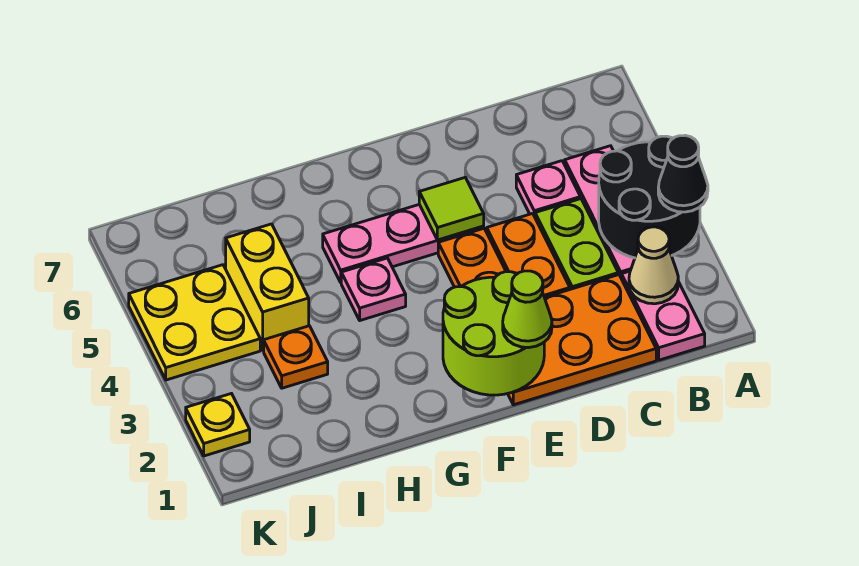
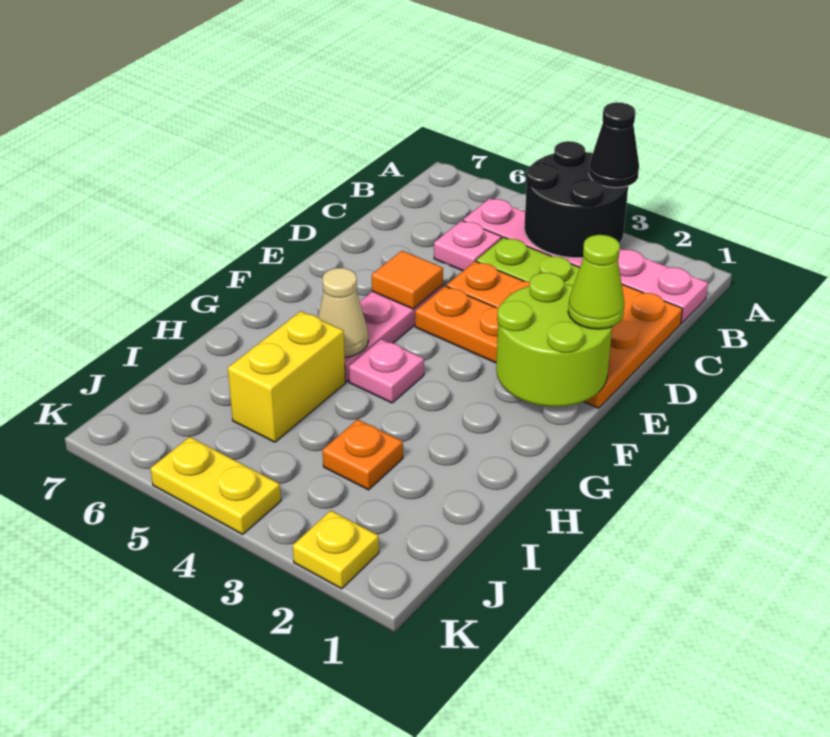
tan 1x1 cone [629,227,678,304] -> tan 1x1 cone moved to [318,268,368,357]
lime 1x1 tile [419,177,484,240] -> orange 1x1 tile [372,251,443,309]
yellow 1x2 brick [226,224,309,350] -> yellow 1x2 brick turned to [228,311,345,442]
yellow 2x2 plate [129,265,260,380] -> yellow 1x2 plate [150,437,281,534]

